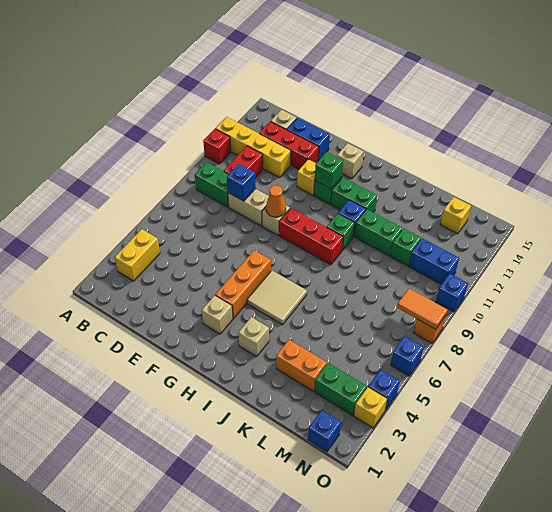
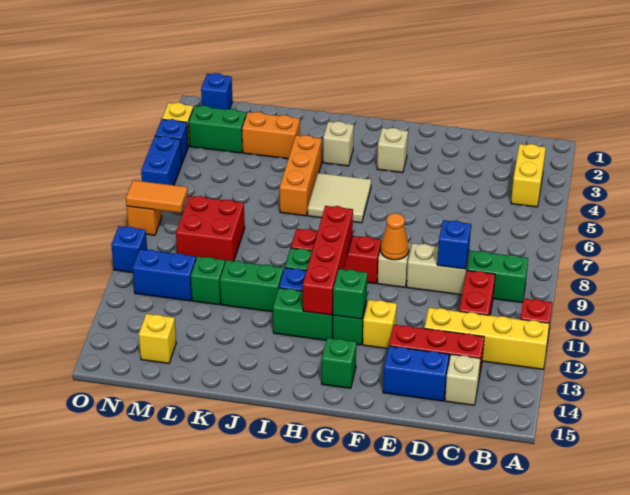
orange 1x3 brick [215,250,271,319] -> orange 1x3 brick moved to [280,135,322,216]
tan 1x1 brick [337,143,364,179] -> green 1x1 brick [322,338,356,388]
none -> red 1x4 brick [303,206,353,315]
none -> red 2x2 brick [176,196,245,262]
blue 1x1 brick [391,336,423,376] -> blue 1x2 brick [141,136,182,185]

